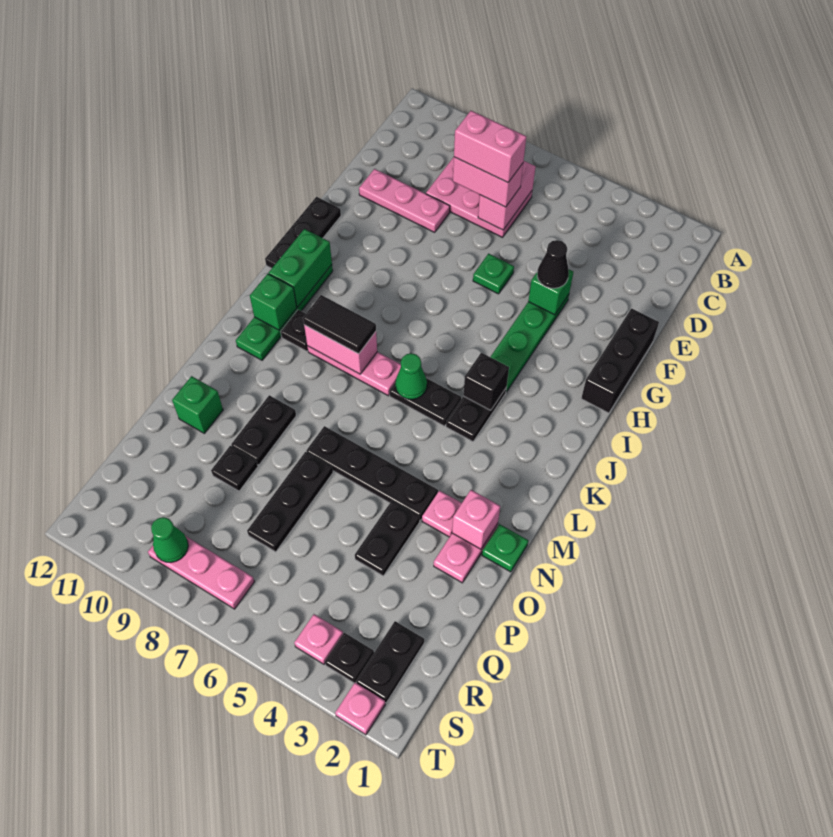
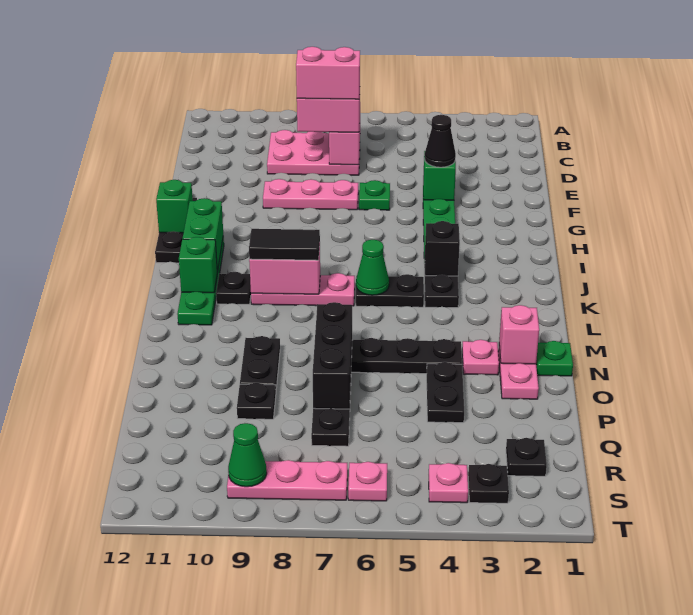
pink 1x3 plate [359,169,450,232] -> pink 1x3 plate moved to [263,179,358,210]
black 1x3 brick [581,308,659,413] -> black 1x3 brick moved to [313,302,352,409]
green 1x1 brick [172,376,223,433] -> green 1x1 brick moved to [156,180,193,233]
black 1x2 plate [356,621,424,703] -> black 1x1 plate [506,438,547,476]
pink 1x1 plate [335,683,385,735] -> pink 1x1 plate moved to [348,462,387,501]

